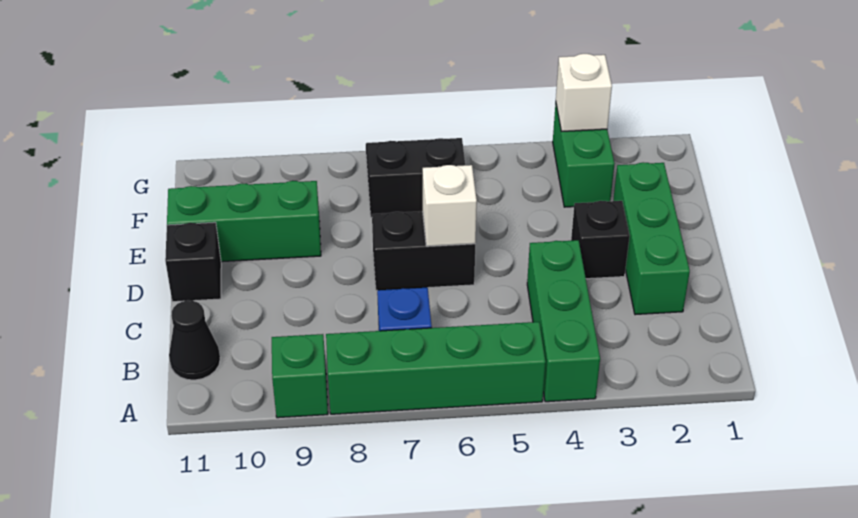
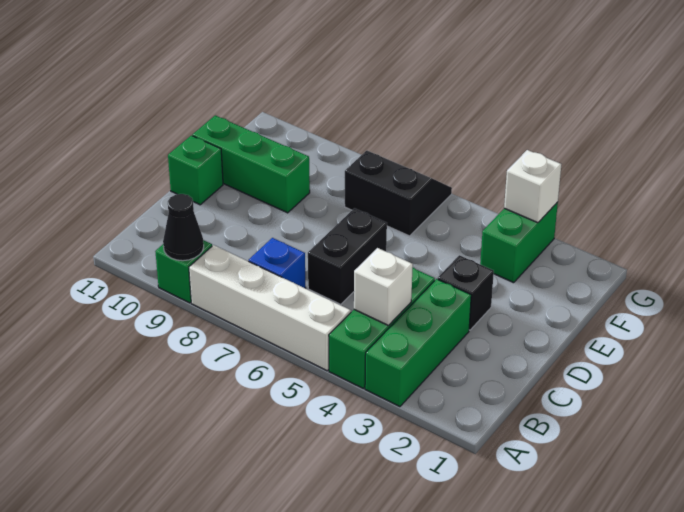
green 1x4 brick [326,322,546,414] -> white 1x4 brick [189,245,351,371]
black 1x1 cone [169,300,220,380] -> black 1x1 cone moved to [163,194,204,261]
green 1x3 brick [613,162,690,315] -> green 1x3 brick moved to [365,279,471,407]
black 1x2 brick [372,211,475,290] -> black 1x2 brick turned to [308,208,387,305]
white 1x1 brick [423,165,477,246] -> white 1x1 brick moved to [354,248,413,326]
black 1x1 brick [165,222,221,302] -> green 1x1 brick [168,135,223,205]

